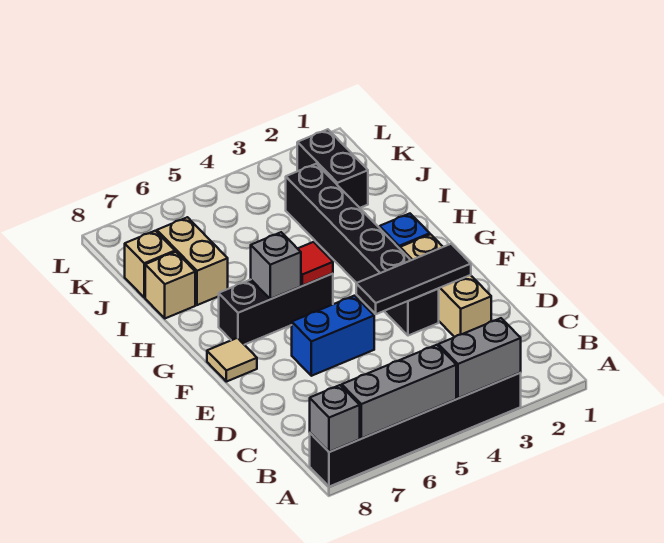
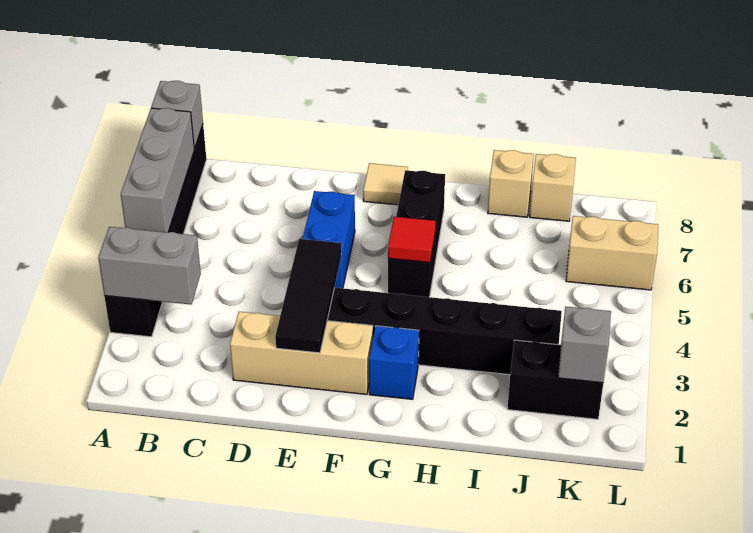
grey 1x2 brick [438,318,521,398] -> grey 1x2 brick turned to [98,227,201,304]
grey 1x1 brick [251,232,301,299] -> grey 1x1 brick moved to [558,307,611,383]
tan 1x2 brick [157,217,228,305] -> tan 1x2 brick moved to [566,216,658,290]

